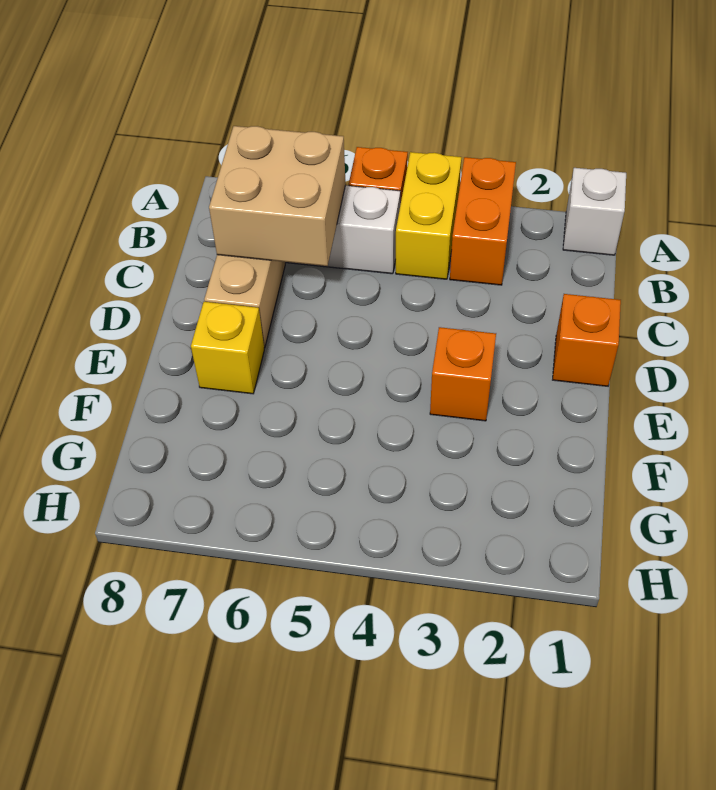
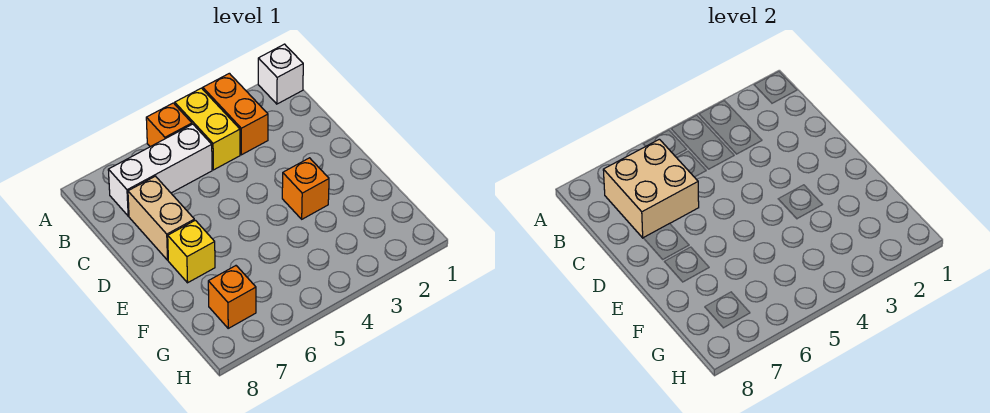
orange 1x1 brick [553,294,621,386] -> orange 1x1 brick moved to [208,266,256,328]

